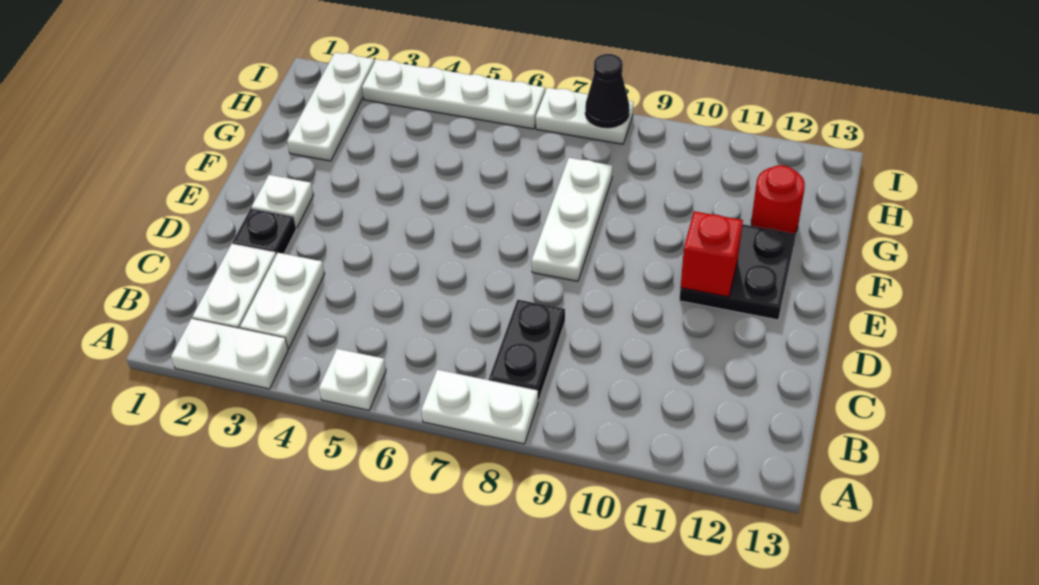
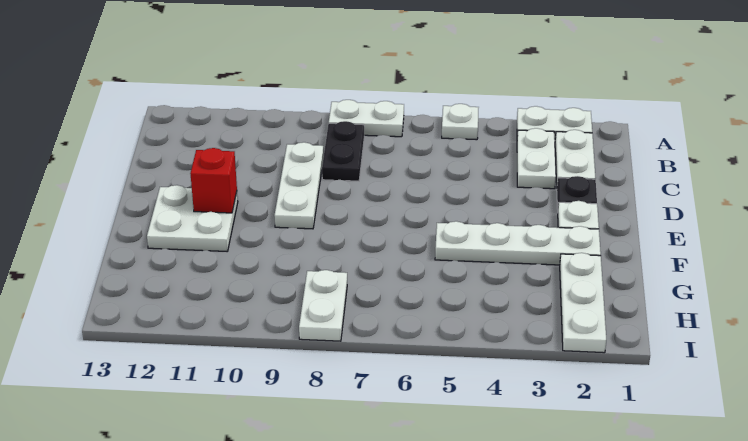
white 1x3 plate [532,158,612,281] -> white 1x3 plate moved to [274,142,324,229]
black 2x2 plate [679,224,796,320] -> white 2x2 plate [147,185,238,251]
red 1x1 round brick [751,165,805,234] -> none
white 1x4 plate [362,59,545,129] -> white 1x4 plate moved to [435,221,601,265]
white 1x2 plate [536,88,633,144] -> white 1x2 plate turned to [299,270,347,341]
black 1x1 cone [585,54,629,128] -> none

